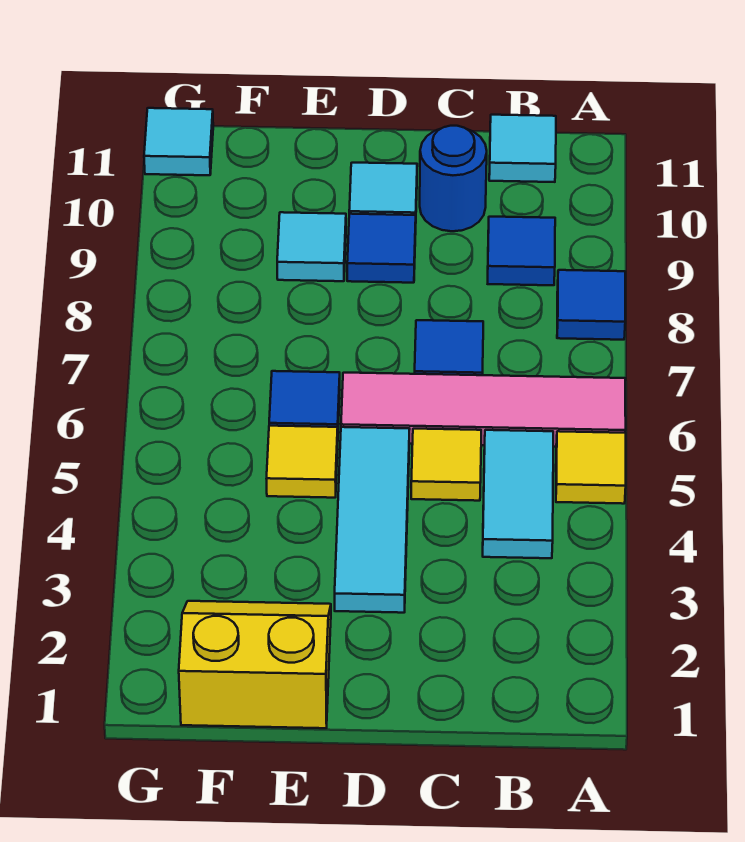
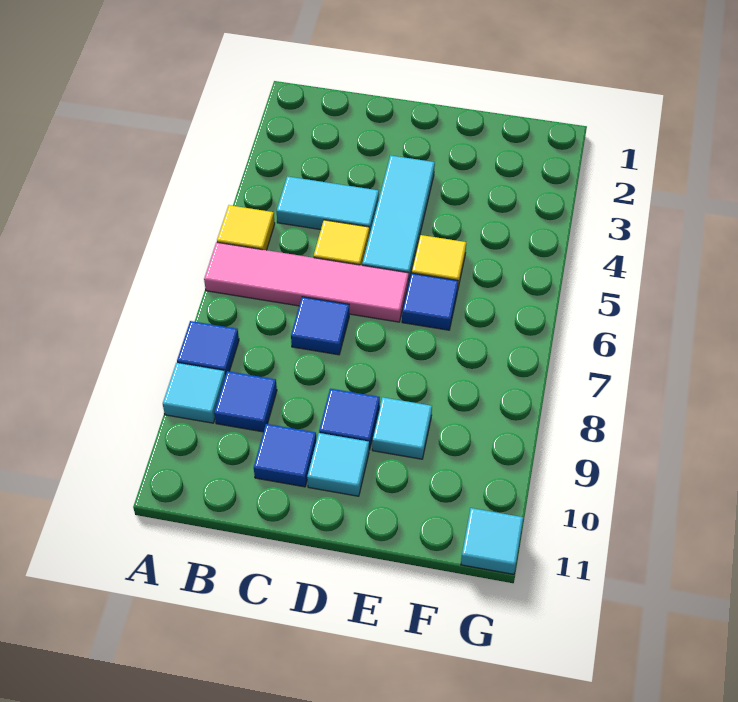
cyan 1x2 tile [483,430,553,558] -> cyan 1x2 tile turned to [277,176,379,235]
cyan 1x1 tile [489,115,556,182] -> cyan 1x1 tile moved to [163,363,225,423]
blue 1x1 round brick [420,126,487,231] -> blue 1x1 tile [254,424,317,487]
yellow 2x2 slope [179,601,331,728] -> none

